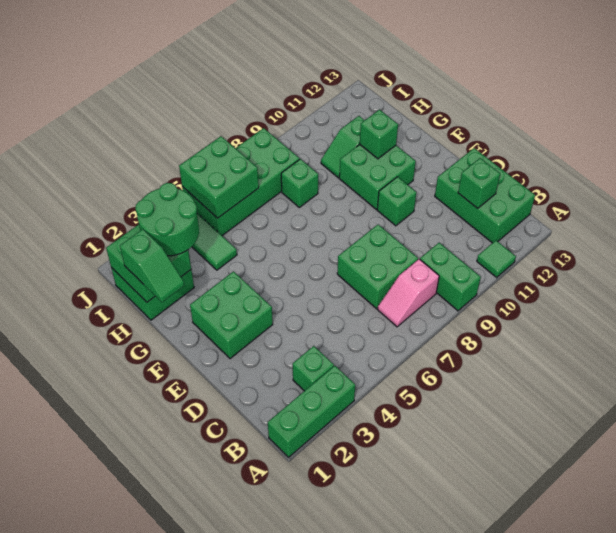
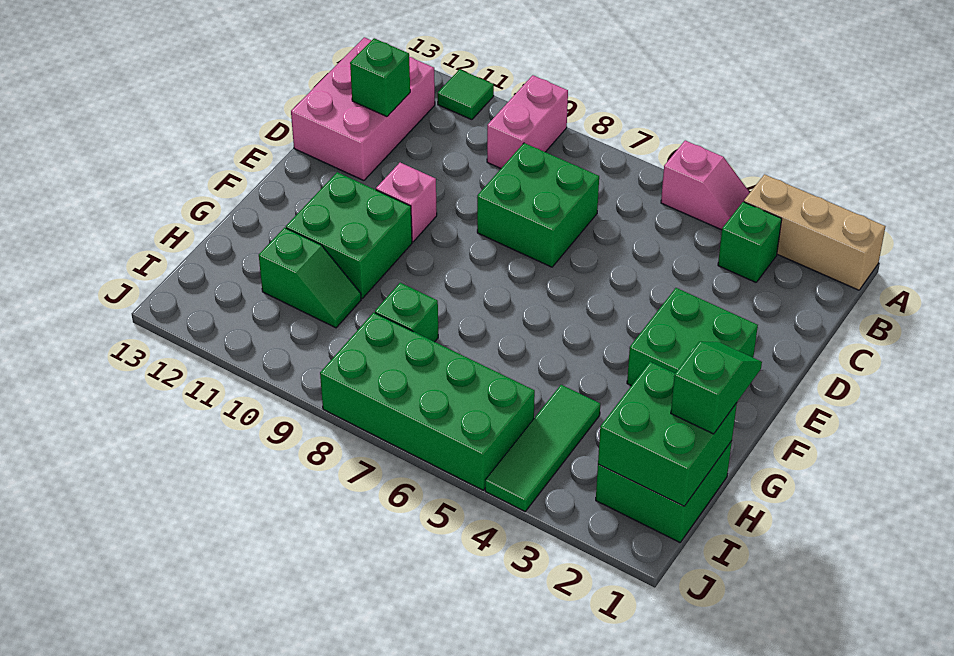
green 1x3 brick [268,366,355,457] -> tan 1x3 brick [744,174,885,290]
green 1x2 brick [420,243,481,311] -> pink 1x2 brick [487,75,568,168]
pink 1x2 slope [378,259,439,327] -> pink 1x2 slope moved to [661,140,750,230]
green 2x3 brick [435,148,535,243] -> pink 2x3 brick [291,37,435,181]
green 1x1 brick [377,177,416,226] -> pink 1x1 brick [376,163,437,242]
green 1x1 brick [360,109,398,159] -> none
green 2x2 round brick [135,183,199,256] -> none
green 2x2 brick [179,136,259,218] -> none

